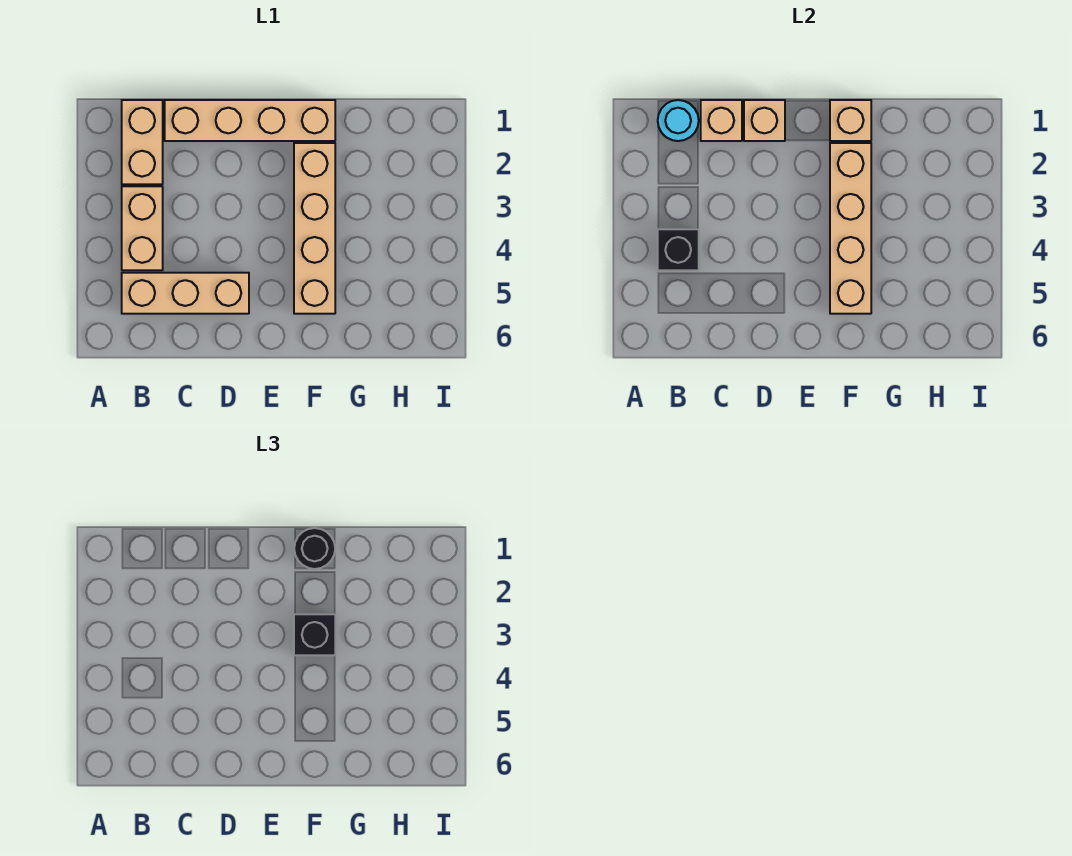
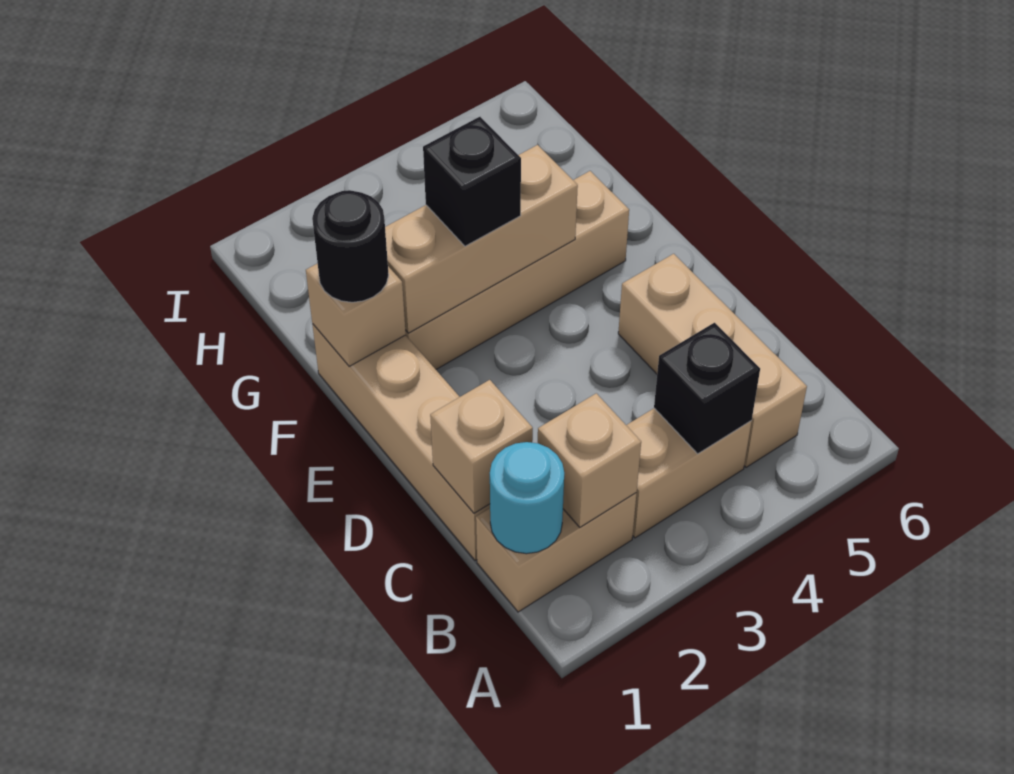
tan 1x1 brick [744,100,785,141] -> tan 1x1 brick moved to [538,393,641,527]
tan 1x4 brick [830,143,871,314] -> tan 1x3 brick [385,145,578,333]

